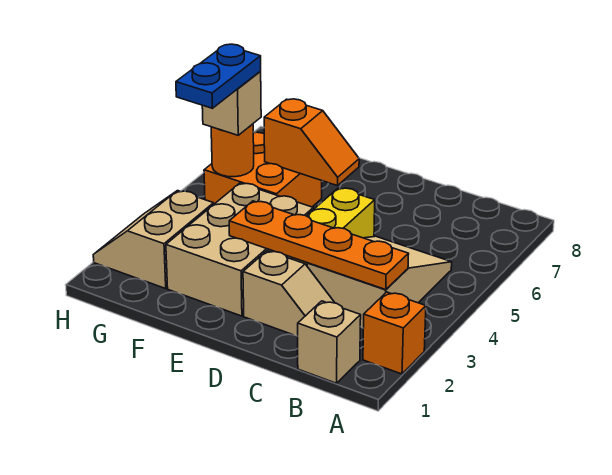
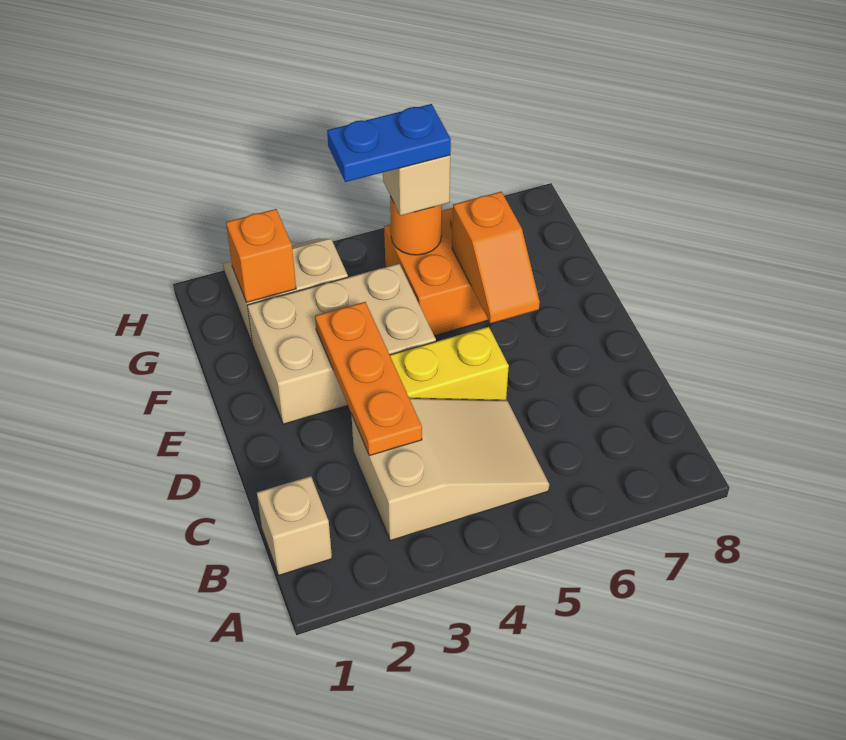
orange 1x1 brick [363,292,426,374] -> orange 1x1 brick moved to [226,209,296,303]
orange 1x4 plate [229,201,409,290] -> orange 1x3 plate [315,302,422,456]
tan 1x2 slope [243,251,335,336] -> none

